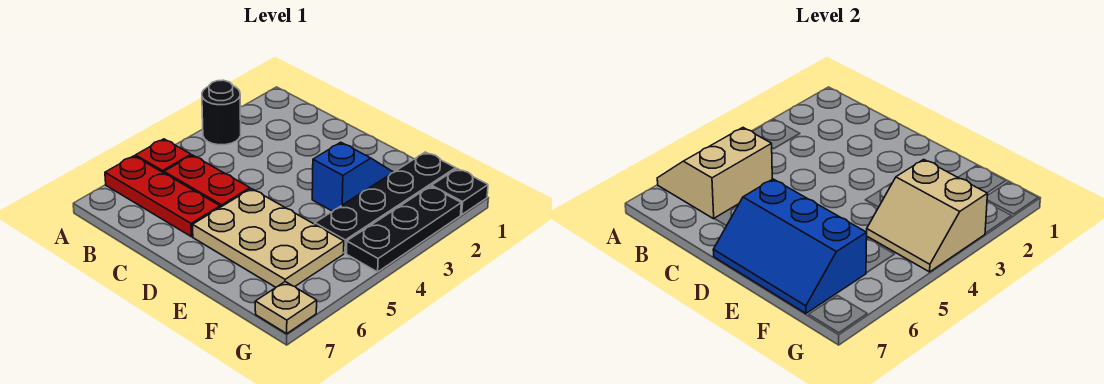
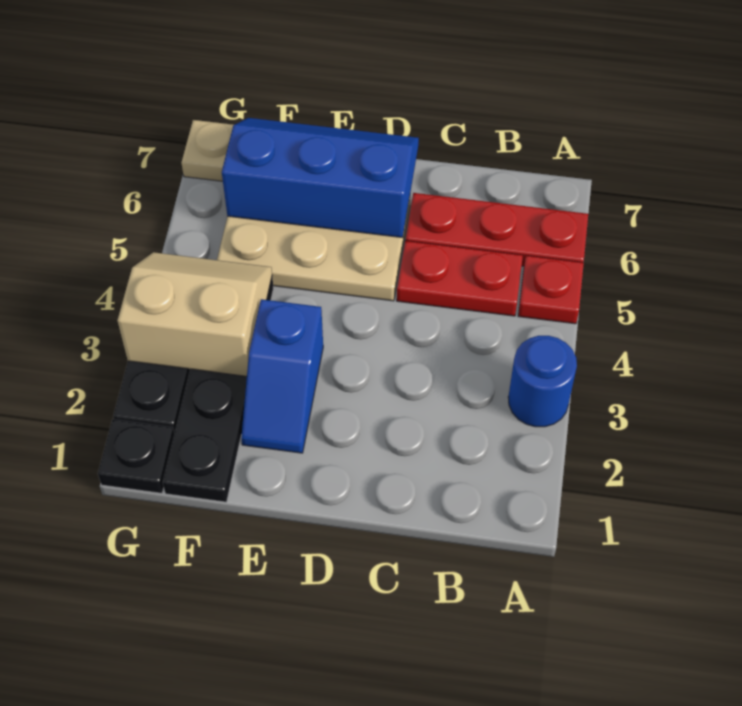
black 1x1 round brick [202,80,241,145] -> blue 1x1 round brick [508,336,577,427]
tan 2x2 slope [657,128,772,219] -> none

